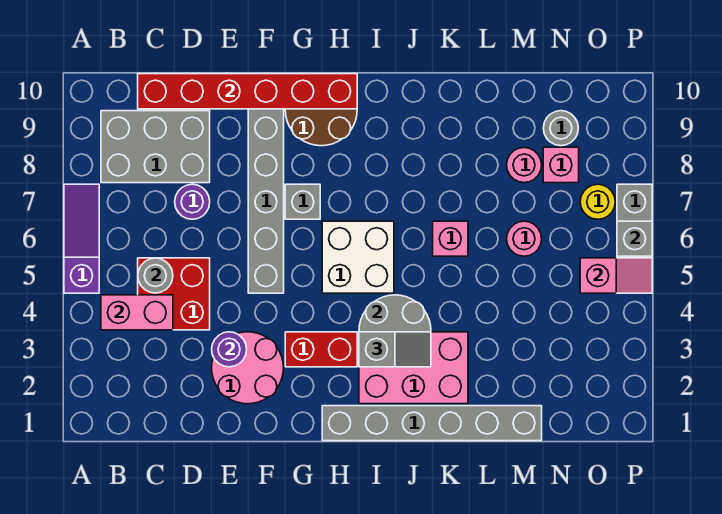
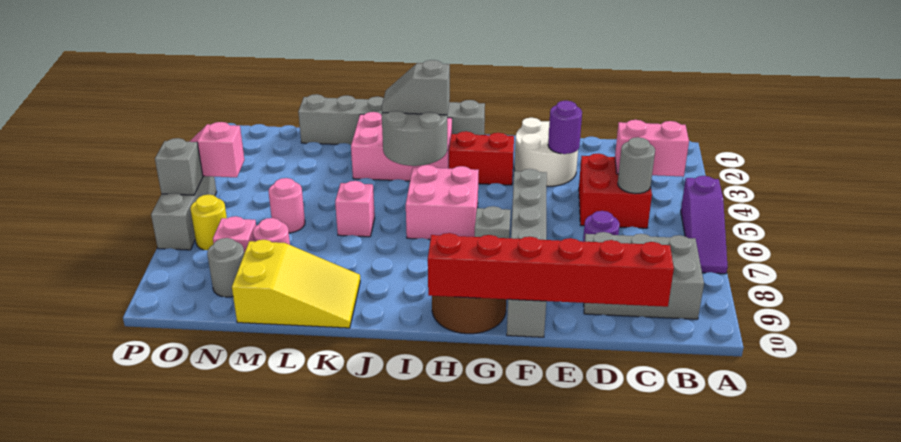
pink 2x2 round brick [212,332,284,404] -> white 2x2 round brick [514,118,578,186]
white 2x2 brick [322,221,394,293] -> pink 2x2 brick [406,165,479,239]
none -> yellow 2x3 slope [232,240,360,328]

